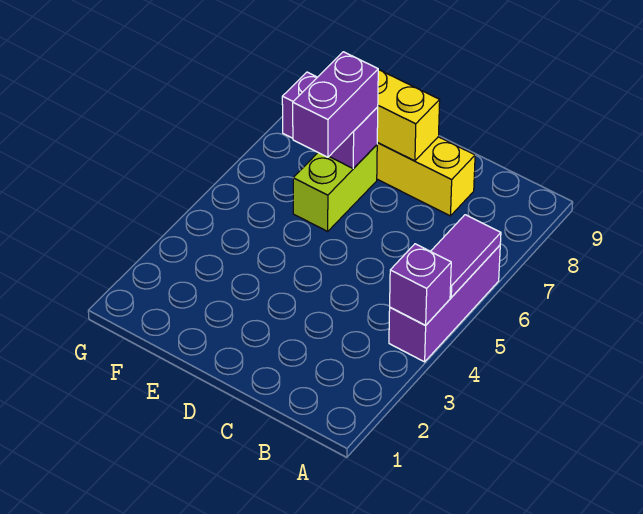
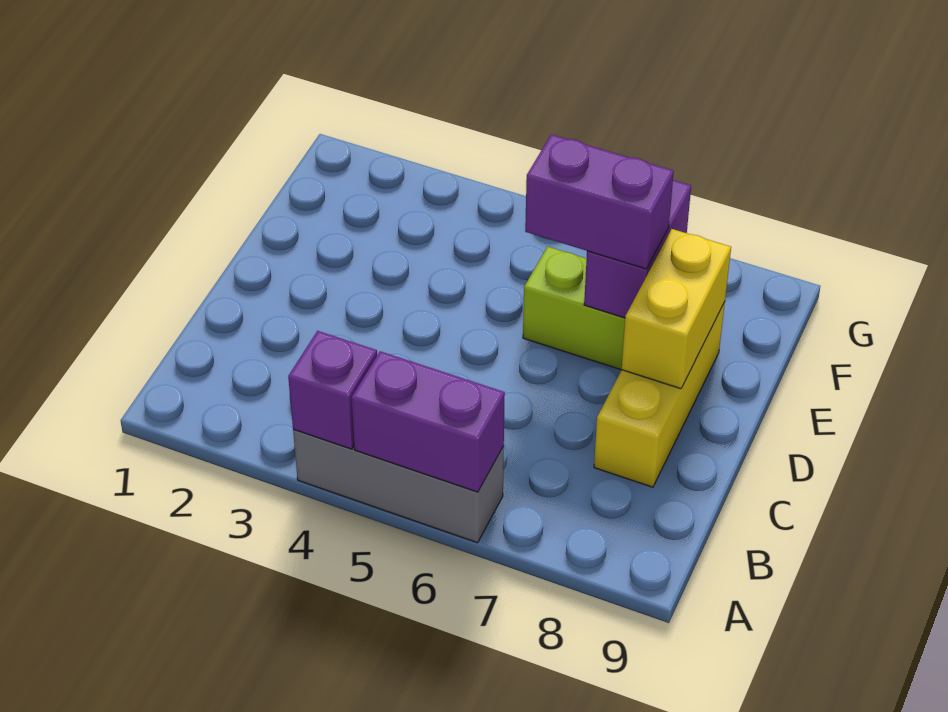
purple 1x3 brick [389,245,500,362] -> grey 1x3 brick [293,430,504,543]
purple 1x2 tile [431,215,501,297] -> purple 1x2 brick [352,351,505,492]

